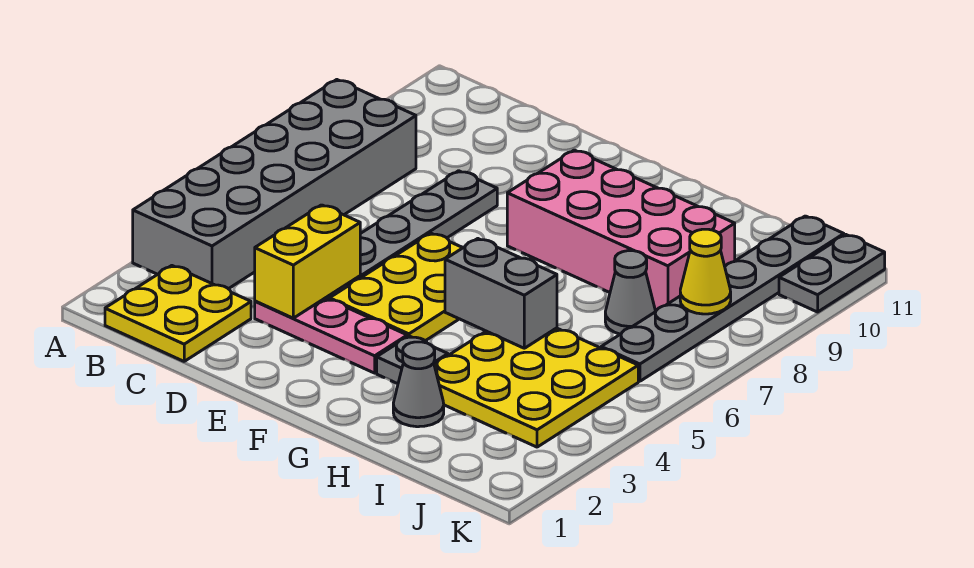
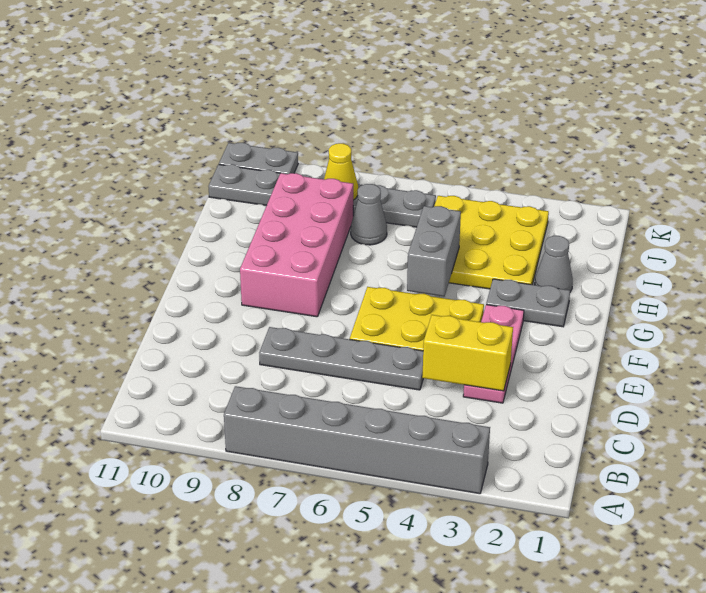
grey 2x6 brick [133,80,416,289] -> grey 1x6 brick [224,386,490,494]
yellow 2x2 plate [105,266,251,361] -> none
grey 1x1 plate [377,336,448,384] -> grey 1x2 plate [486,279,570,327]

